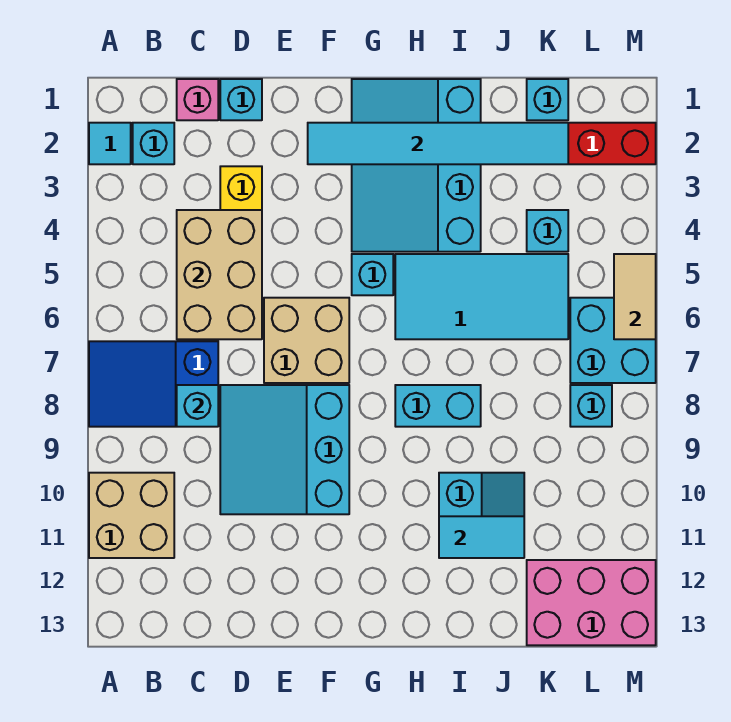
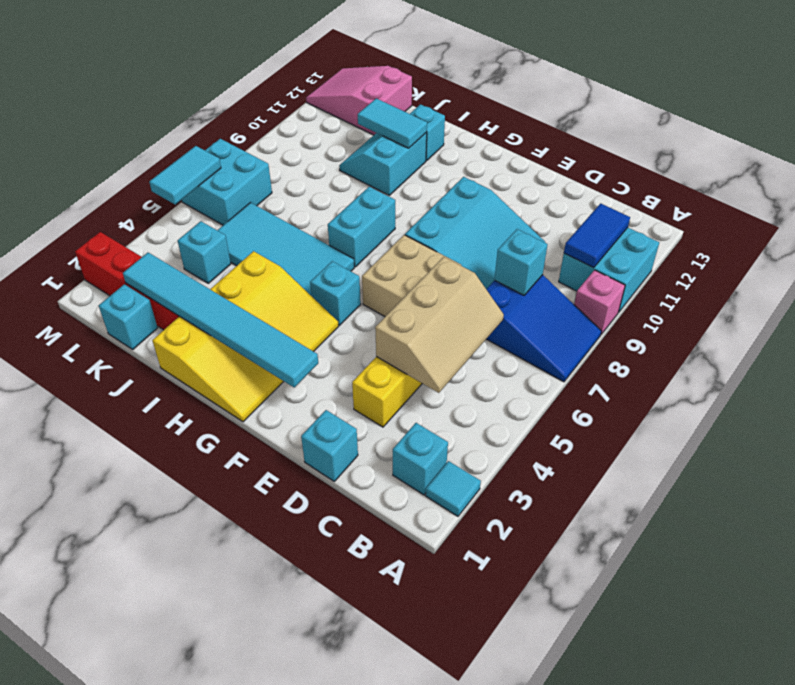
tan 2x2 brick [89,473,174,558] -> cyan 2x2 brick [559,228,659,312]
none -> blue 1x2 tile [564,203,630,268]
pink 1x1 brick [177,79,218,120] -> pink 1x1 brick moved to [574,270,625,334]
tan 2x3 brick [177,210,262,339] -> tan 2x3 slope [375,257,504,393]
cyan 3x4 slope [352,79,481,252] -> yellow 3x4 slope [152,251,339,422]
cyan 1x2 brick [395,385,481,427] -> cyan 1x2 brick turned to [328,187,395,267]
pink 2x3 brick [527,560,656,645] -> pink 2x3 slope [306,66,412,135]
cyan 1x1 brick [570,385,612,427] -> cyan 1x1 brick moved to [410,104,445,161]
tan 1x2 tile [614,254,656,339] -> cyan 1x2 tile [149,146,221,205]

